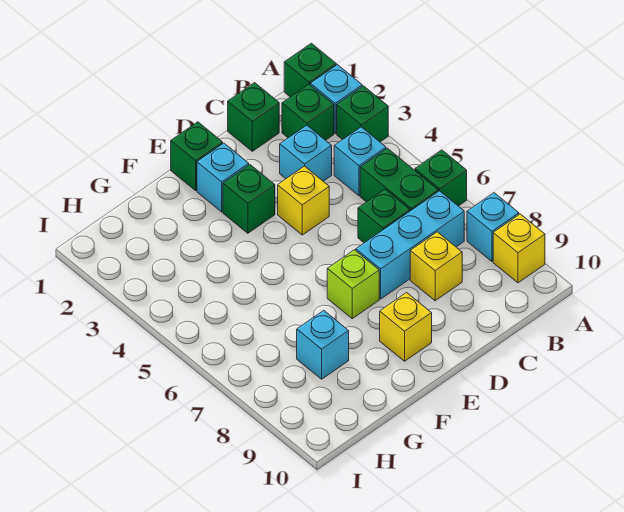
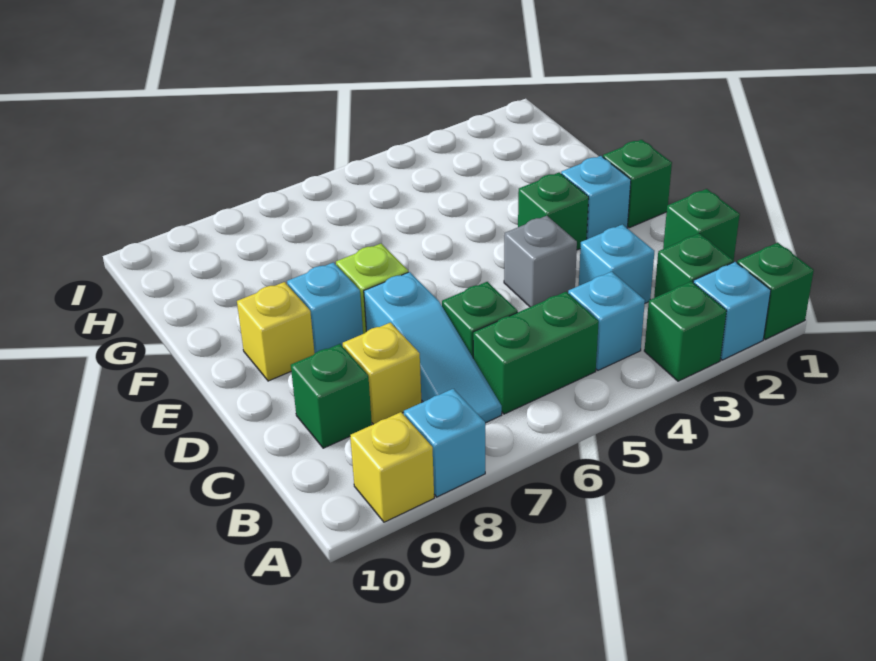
green 1x1 brick [415,150,467,206] -> green 1x1 brick moved to [291,344,372,448]
cyan 1x3 brick [356,191,464,299] -> cyan 1x3 slope [364,272,502,423]
yellow 1x1 brick [278,166,329,235] -> grey 1x1 brick [504,216,577,307]
cyan 1x1 brick [297,310,349,379] -> cyan 1x1 brick moved to [287,262,363,353]

